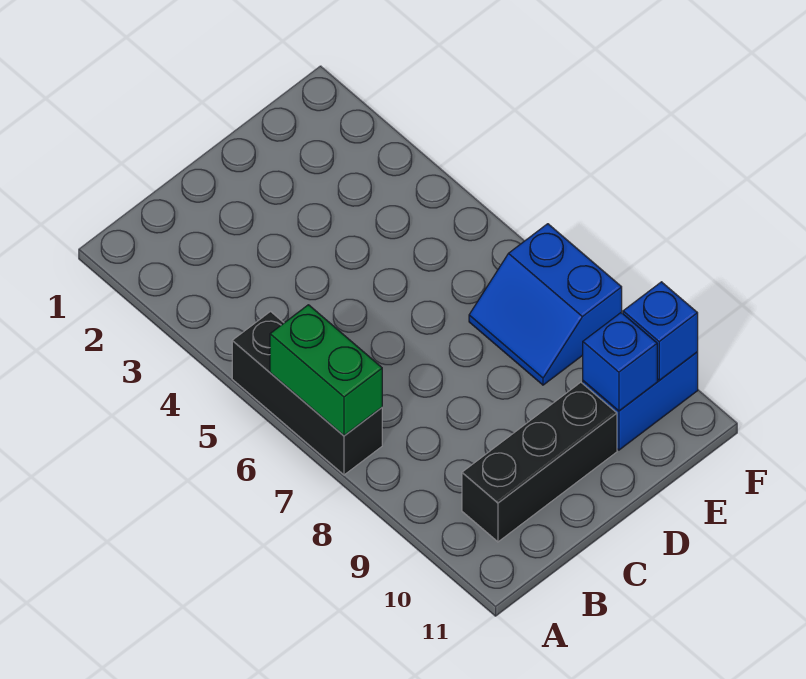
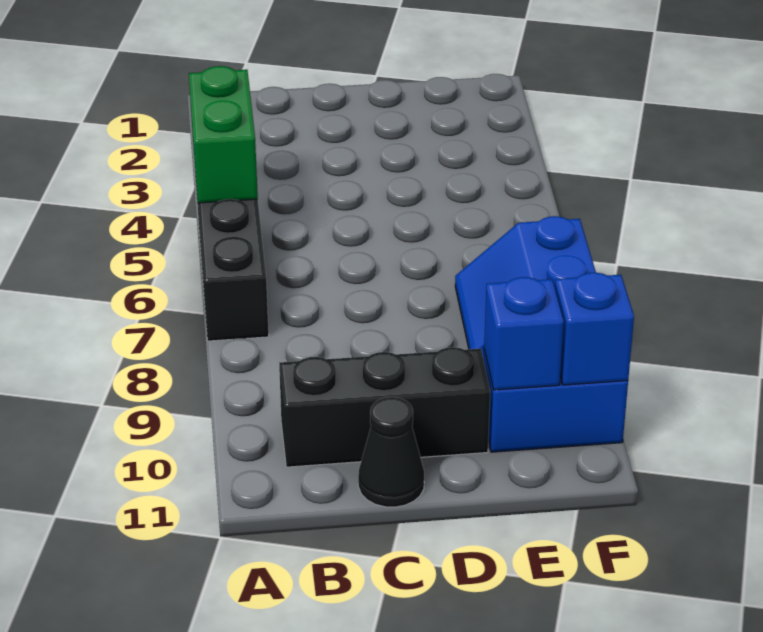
green 1x2 brick [270,305,382,436] -> green 1x2 brick moved to [189,66,258,203]
none -> black 1x1 cone [358,397,424,507]

